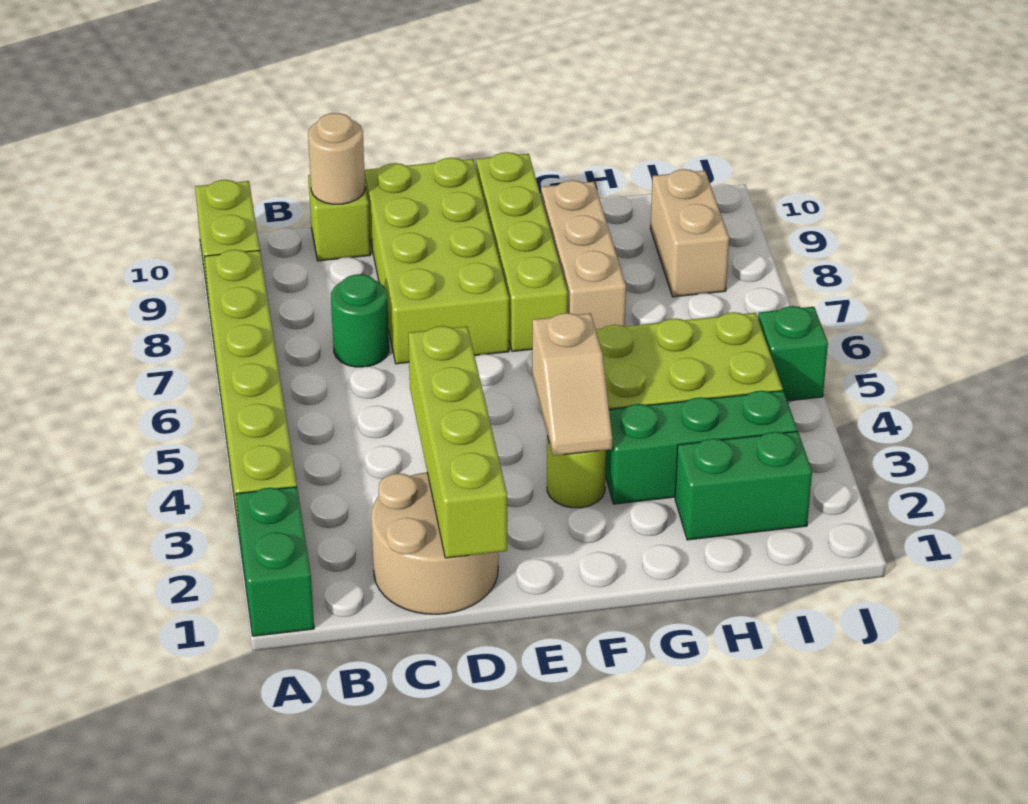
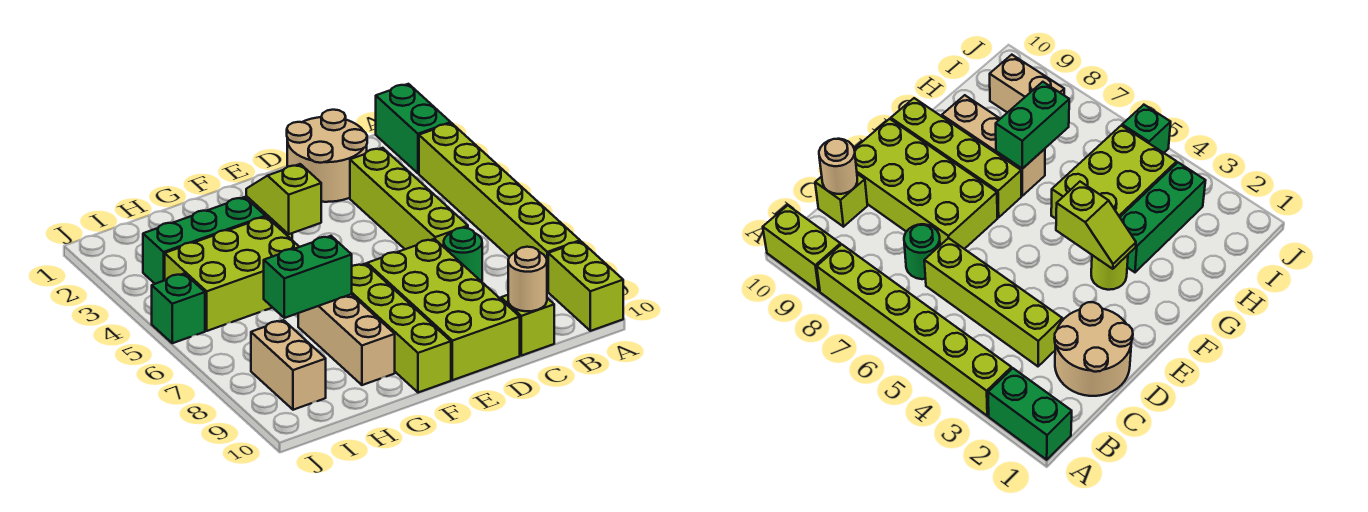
lime 1x4 brick [408,326,507,558] -> lime 1x4 brick moved to [350,148,468,249]
tan 1x2 slope [532,313,612,456] -> lime 1x2 slope [246,164,321,234]
green 1x2 brick [675,431,812,540] -> green 1x2 brick moved to [264,236,352,318]

